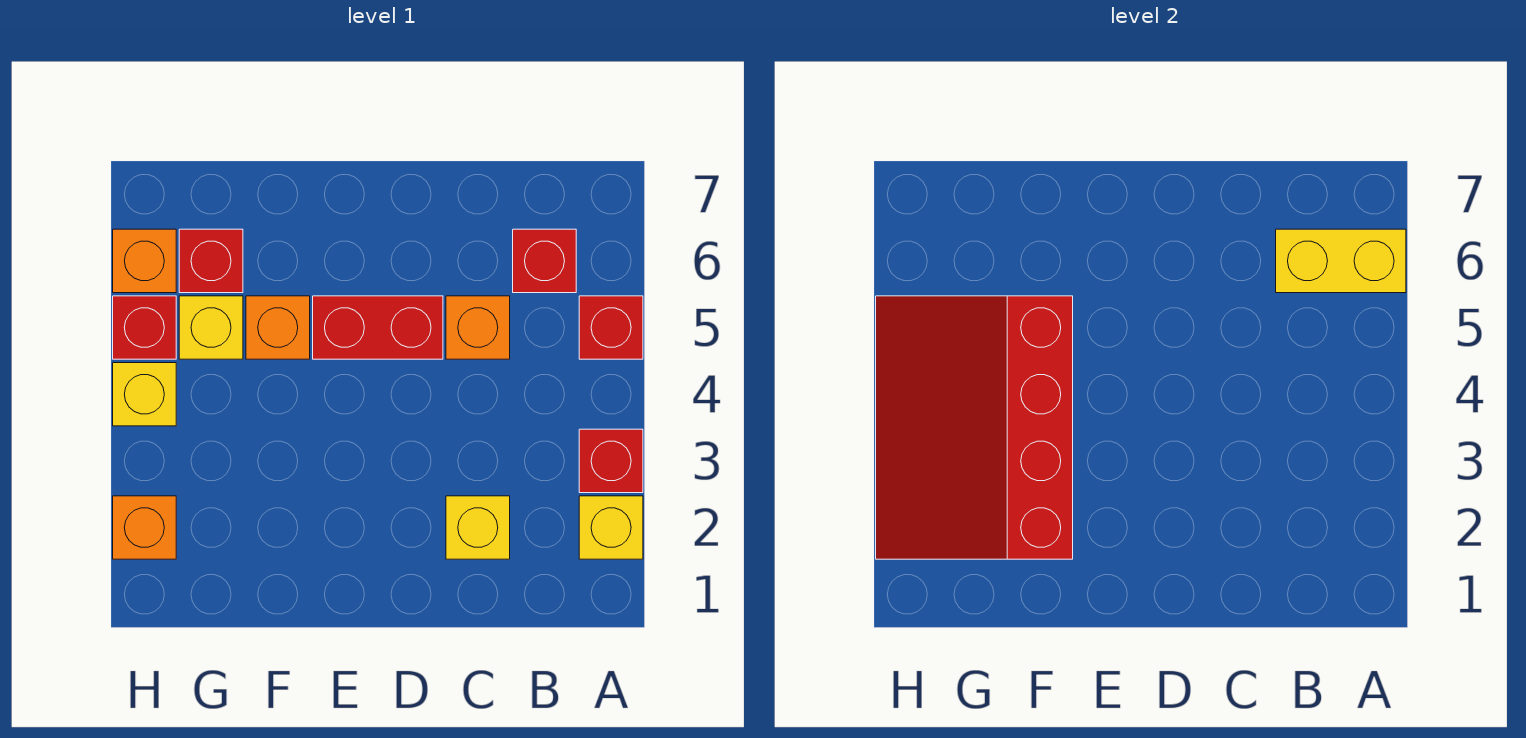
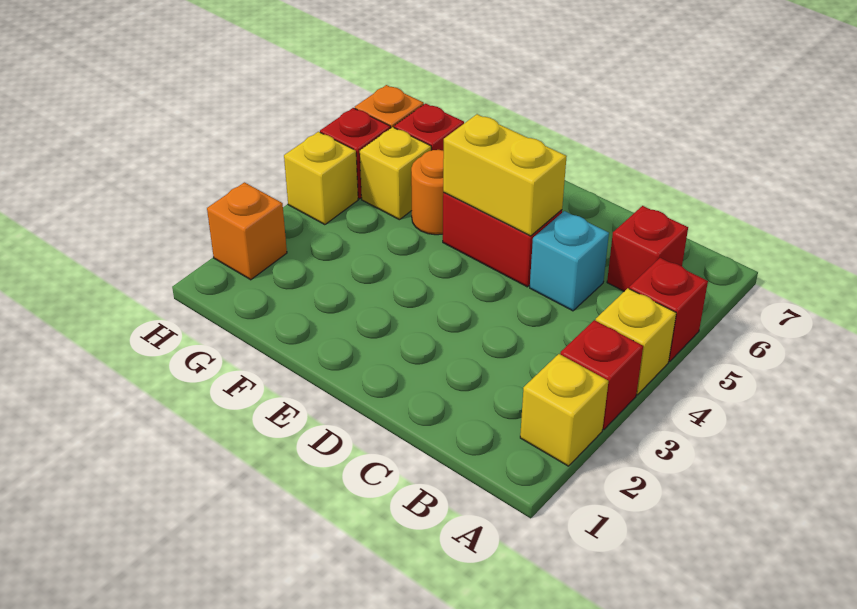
yellow 1x2 brick [1276,229,1406,293] -> yellow 1x2 brick moved to [443,114,567,236]
yellow 1x1 brick [446,496,510,559] -> yellow 1x1 brick moved to [596,288,676,395]
orange 1x1 brick [446,296,510,359] -> cyan 1x1 brick [530,211,609,311]
red 3x4 slope [876,296,1073,559] -> none
orange 1x1 brick [246,296,310,359] -> orange 1x1 round brick [411,150,444,235]

